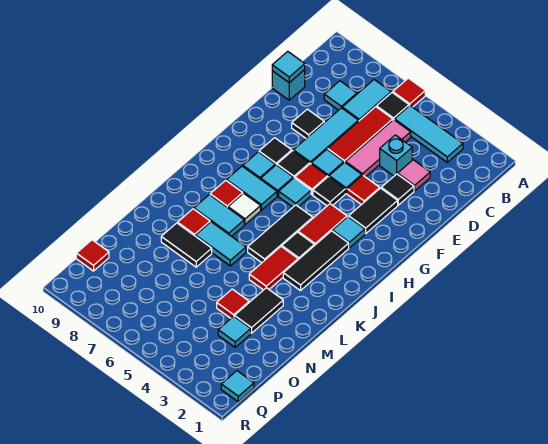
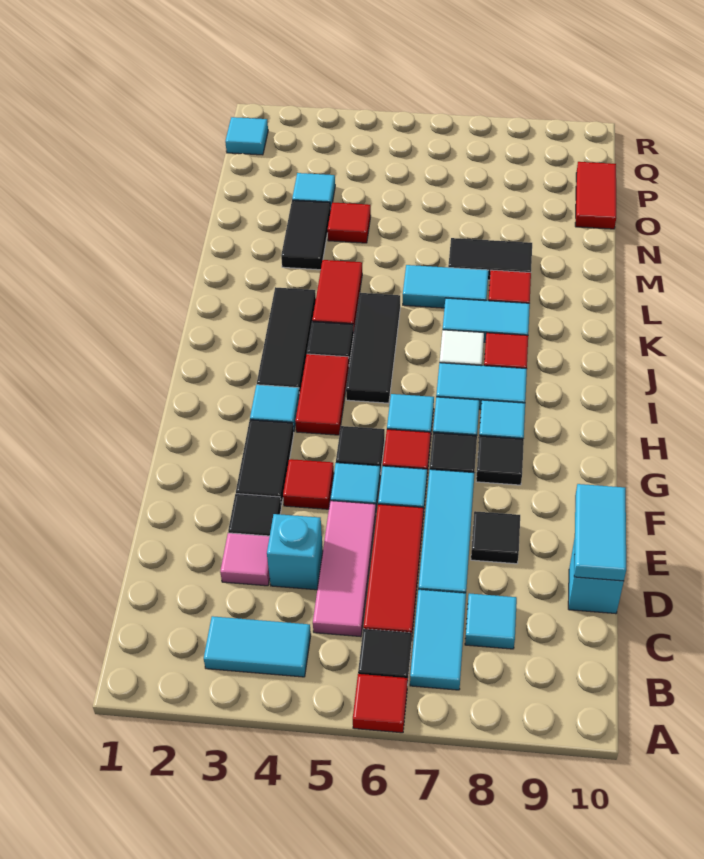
cyan 1x3 tile [394,106,463,162] -> cyan 1x2 tile [204,616,311,677]
cyan 1x1 tile [272,51,305,83] -> cyan 1x2 tile [574,484,626,581]
red 1x1 tile [76,240,109,271] -> red 1x2 tile [575,162,616,229]

